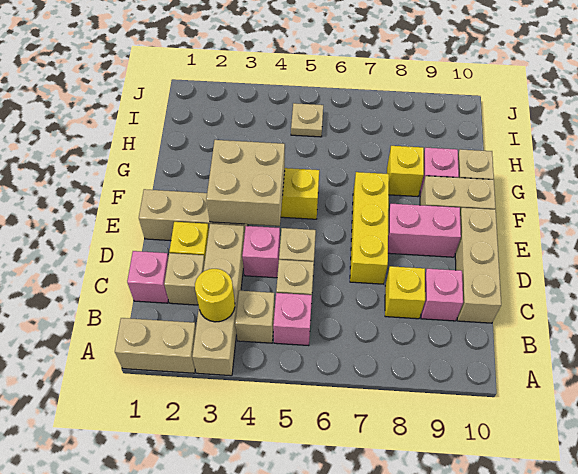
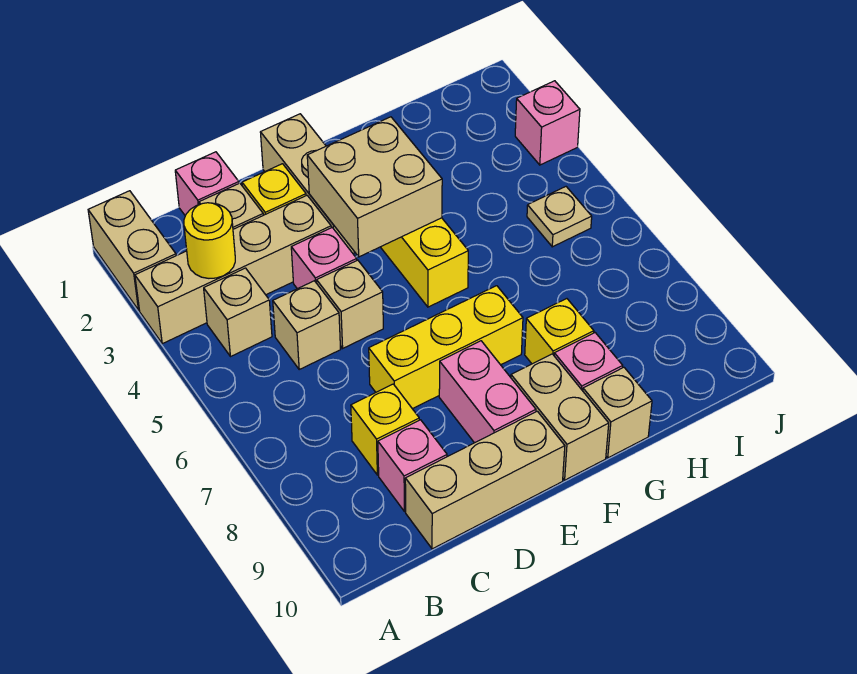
pink 1x1 brick [273,293,312,346] -> pink 1x1 brick moved to [515,81,580,165]

